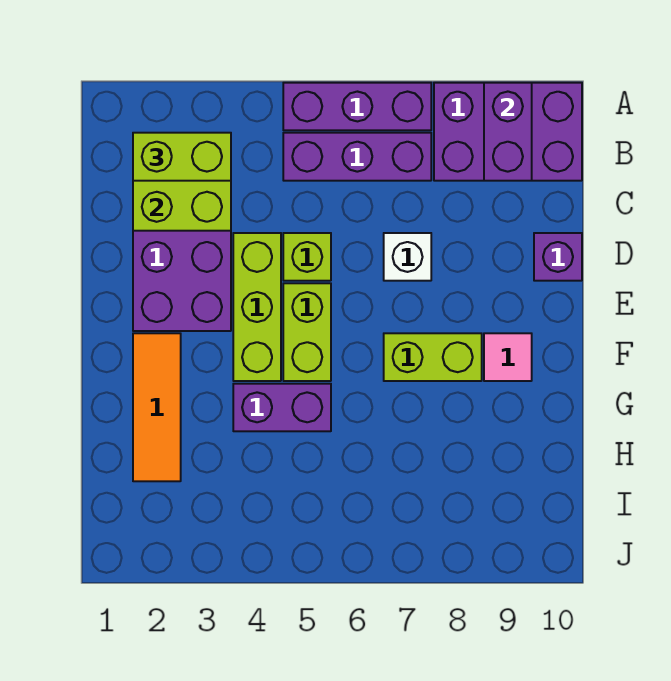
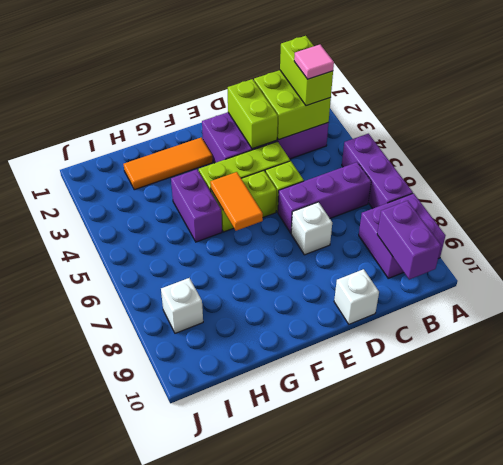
purple 2x3 brick [434,83,582,181] -> purple 2x2 brick [359,193,445,278]
purple 1x2 brick [484,83,532,181] -> purple 1x2 brick turned to [377,201,441,280]
purple 1x3 brick [283,133,431,181] -> purple 1x3 brick turned to [278,162,371,233]
purple 1x1 brick [534,233,582,281] -> white 1x1 brick [334,269,379,324]
none -> orange 1x2 tile [210,172,263,231]
lime 1x2 brick [384,333,482,381] -> lime 1x2 brick moved to [228,79,278,149]
pink 1x1 tile [484,333,532,381] -> pink 1x1 tile moved to [294,45,334,79]
none -> white 1x1 brick [161,278,203,333]

